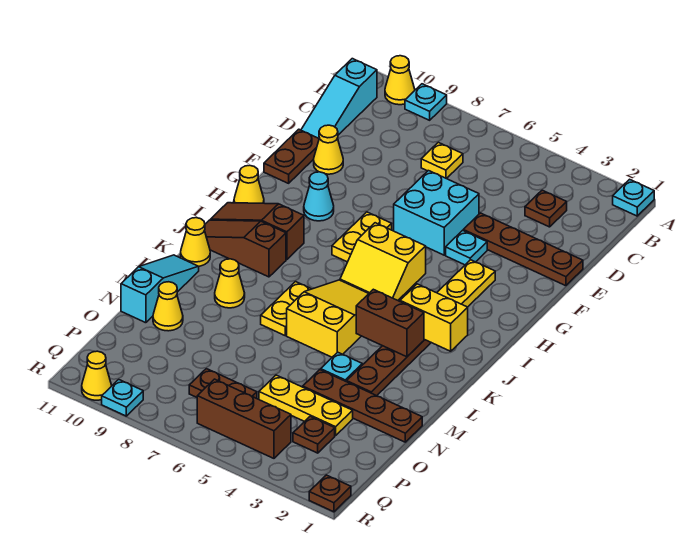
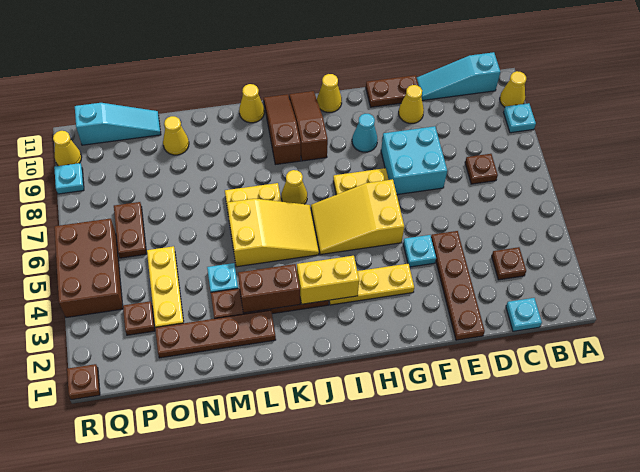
cyan 1x1 plate [613,179,654,216] -> cyan 1x1 plate moved to [506,298,542,331]
yellow 1x1 plate [421,142,463,179] -> brown 1x1 plate [465,154,498,184]
cyan 2x2 brick [394,171,479,255] -> cyan 2x2 brick moved to [381,126,447,195]
yellow 2x2 slope [340,223,426,300] -> yellow 2x3 slope [311,179,404,255]
yellow 1x2 brick [400,284,468,351] -> yellow 1x2 brick turned to [297,256,359,304]
brown 1x2 brick [356,289,424,357] -> brown 1x2 brick turned to [238,264,300,313]
yellow 1x1 cone [215,259,245,308] -> yellow 1x1 cone moved to [281,170,307,204]
cyan 1x3 slope [121,255,199,323] -> cyan 1x3 slope moved to [75,103,161,145]
brown 1x4 plate [303,370,422,442] -> brown 1x4 plate turned to [155,310,276,358]
brown 1x3 brick [197,379,291,458] -> brown 2x3 brick [54,219,123,317]

